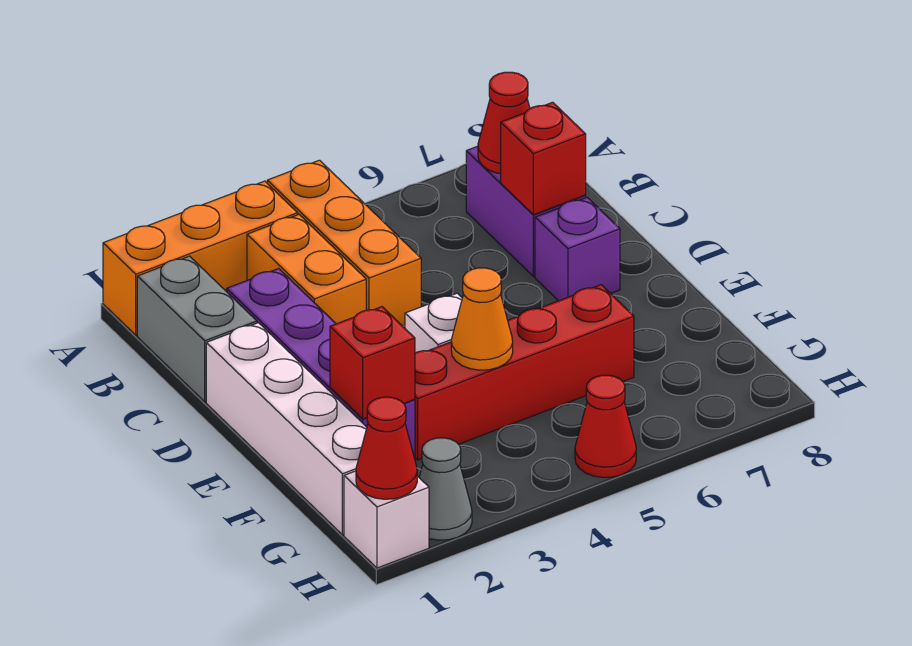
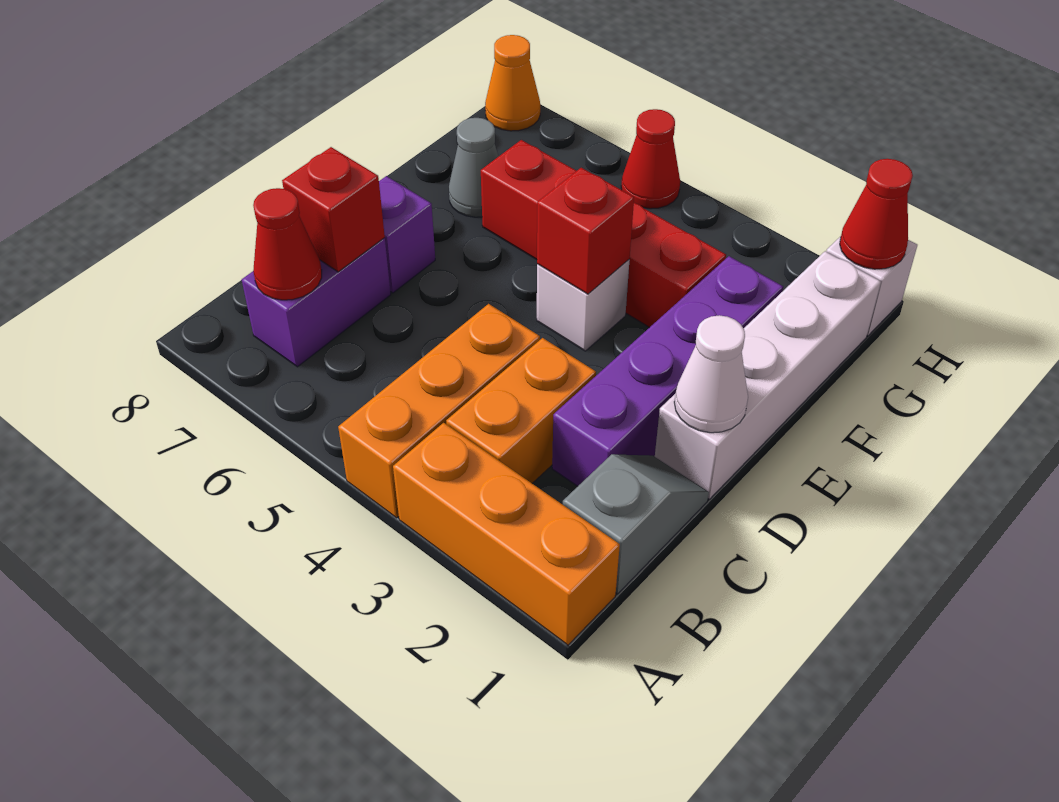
grey 1x2 brick [137,256,257,402] -> grey 1x2 slope [563,454,709,594]
none -> white 1x1 cone [674,315,748,433]
red 1x1 brick [330,307,415,419] -> red 1x1 brick moved to [537,168,634,294]
orange 1x1 cone [451,268,513,370] -> orange 1x1 cone moved to [485,35,540,131]
grey 1x1 cone [419,438,472,540] -> grey 1x1 cone moved to [449,118,498,217]

